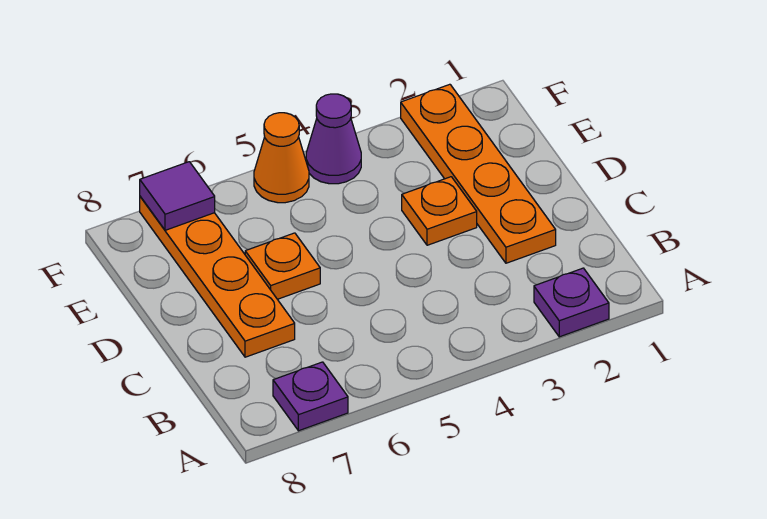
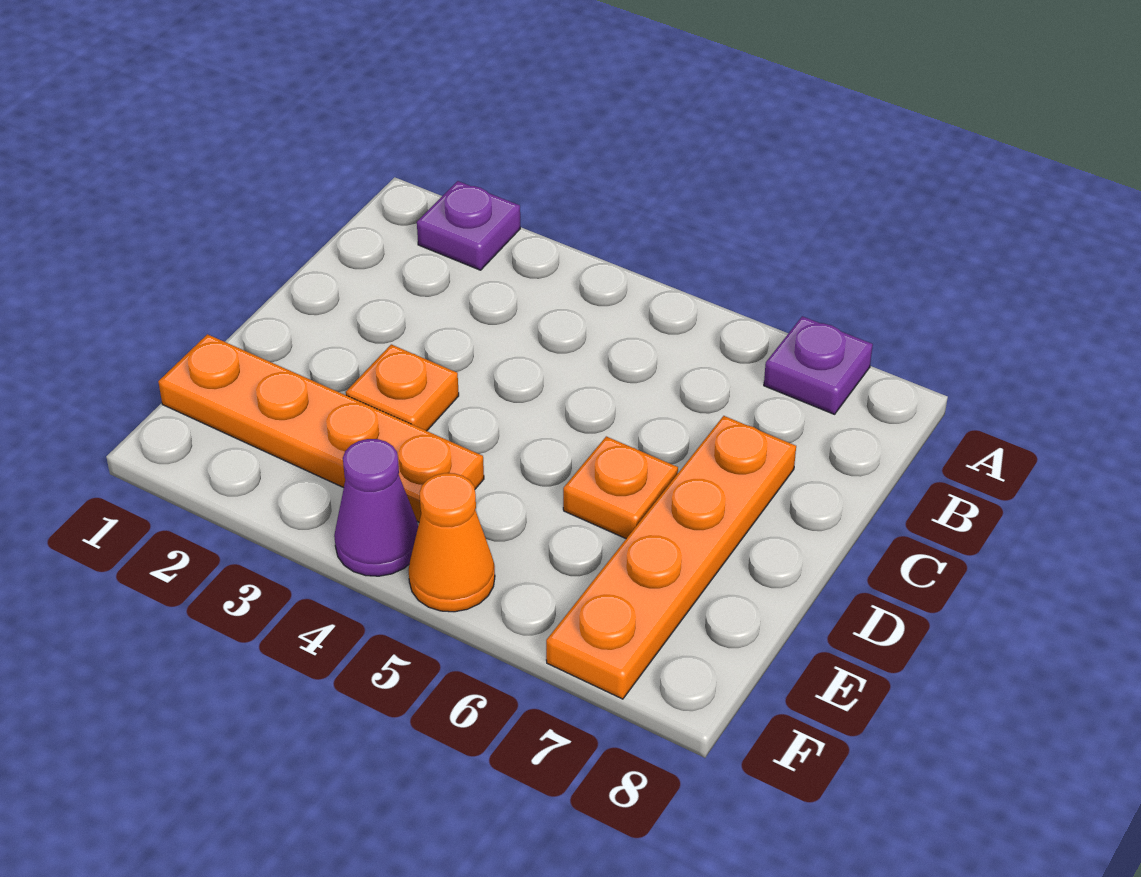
orange 1x4 plate [401,84,556,263] -> orange 1x4 plate turned to [158,334,484,522]
purple 1x1 tile [140,162,215,230] -> none

